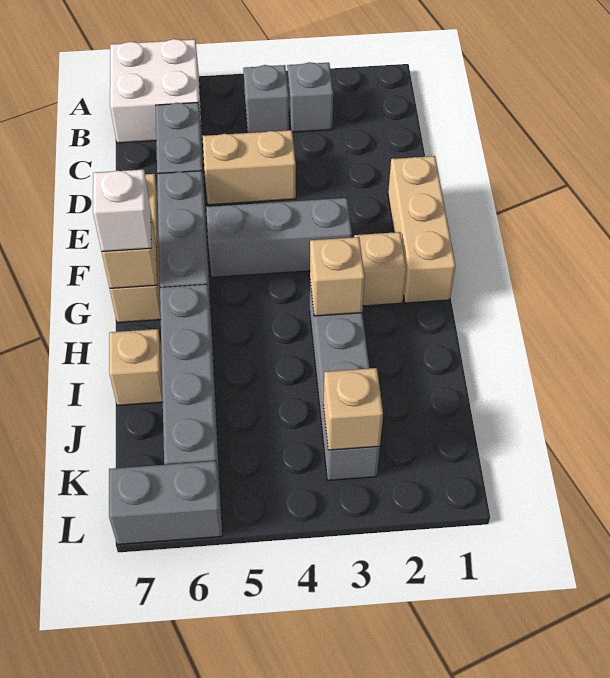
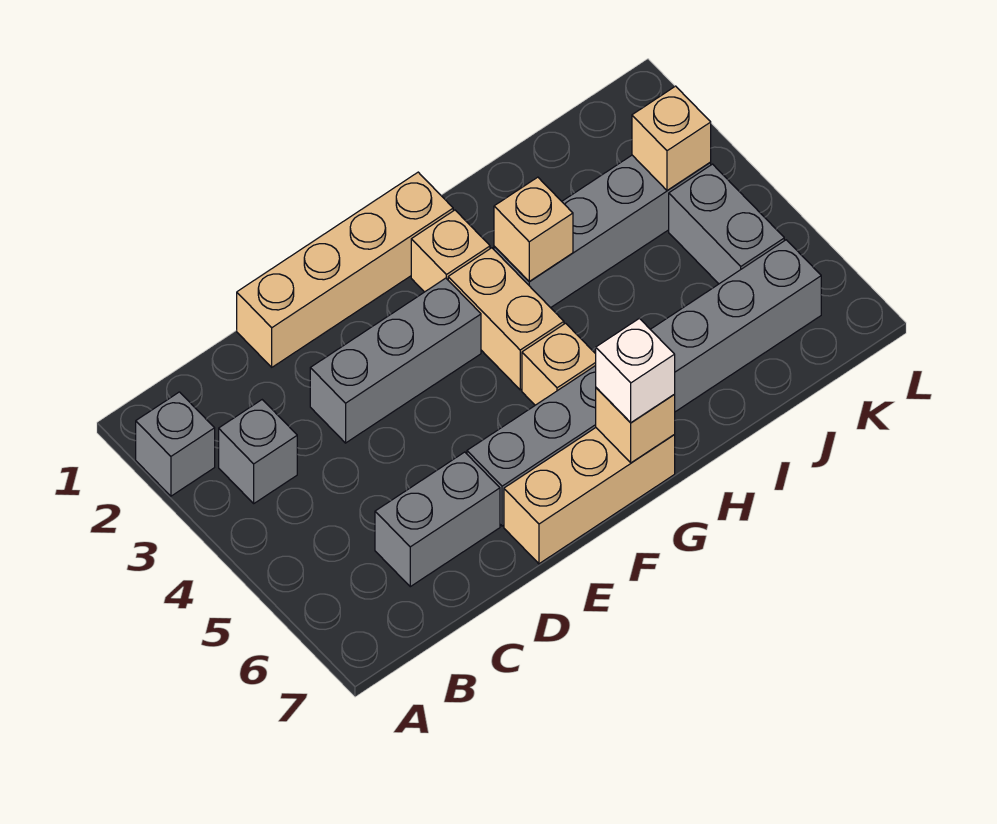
white 2x2 brick [110,39,202,143] -> none
grey 1x1 brick [243,65,289,133] -> grey 1x1 brick moved to [136,392,215,496]
tan 1x2 brick [203,130,296,205] -> tan 1x2 brick moved to [448,248,564,390]
tan 1x3 brick [388,156,455,303] -> tan 1x4 brick [237,172,453,367]
grey 1x3 brick [206,198,352,277] -> grey 1x3 brick turned to [310,278,481,443]
tan 1x1 brick [109,329,163,406] -> tan 1x1 brick moved to [522,323,596,405]
grey 1x2 brick [109,461,222,545] -> grey 1x2 brick moved to [669,164,784,284]

